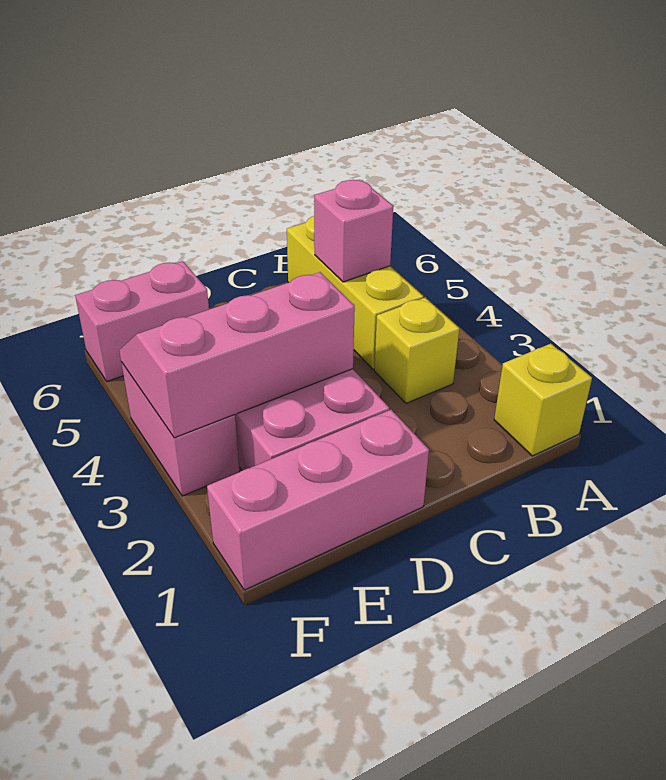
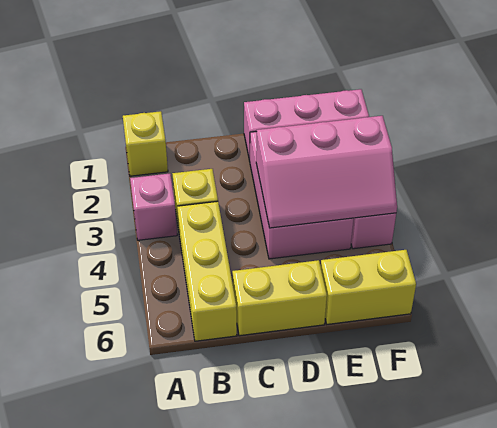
pink 1x1 brick [314,180,393,282] -> pink 1x1 brick moved to [130,174,177,240]
none -> yellow 1x2 brick [232,260,327,336]
pink 1x2 brick [75,261,209,382] -> yellow 1x2 brick [321,250,416,324]

